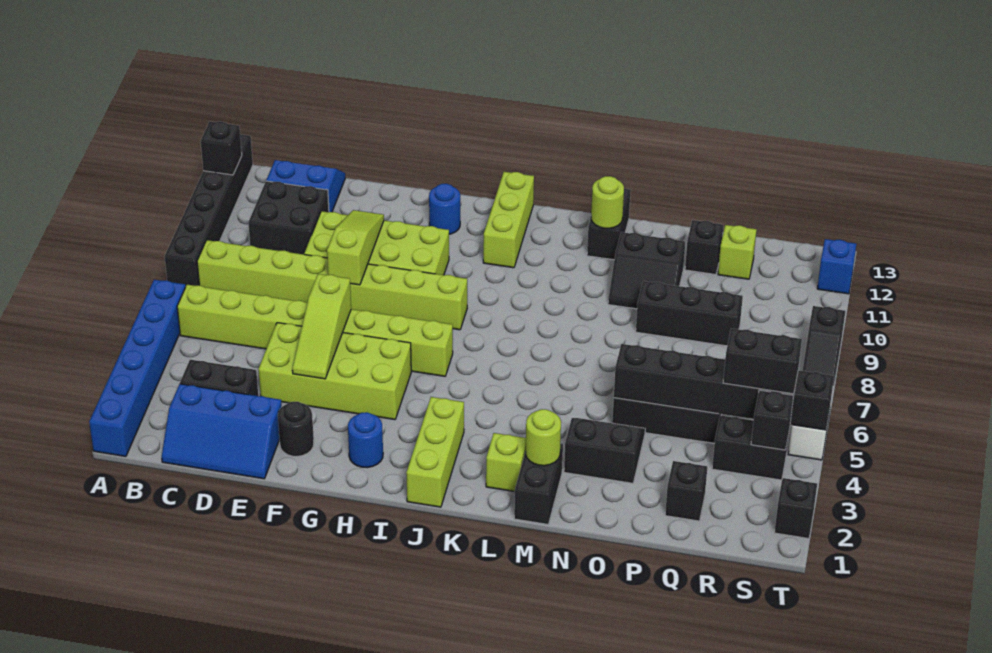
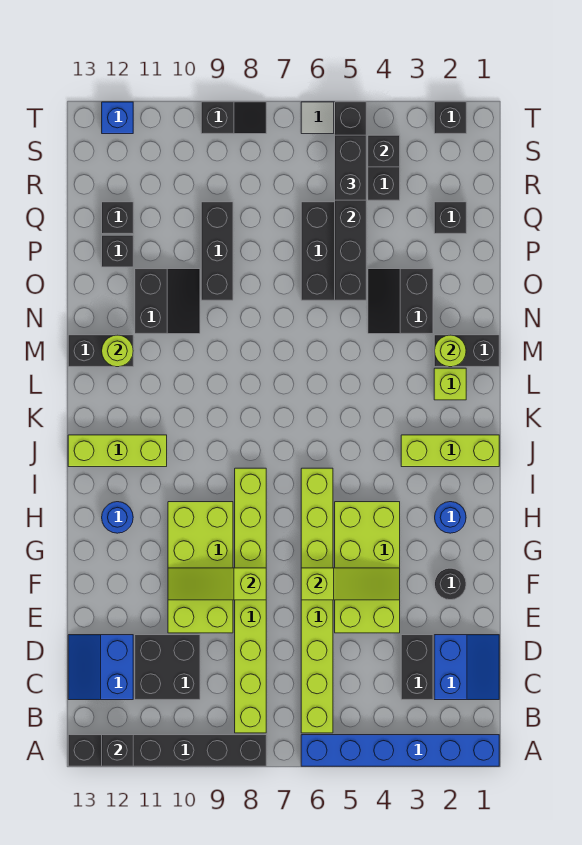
blue 2x3 slope [162,384,282,479] -> blue 2x2 slope [434,635,499,700]
lime 1x1 brick [718,225,757,279] -> black 1x1 brick [102,202,133,234]

